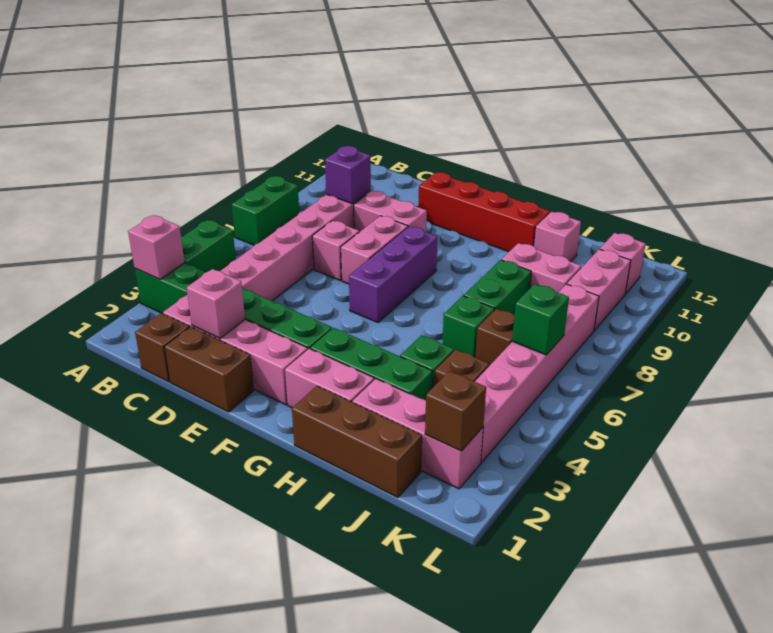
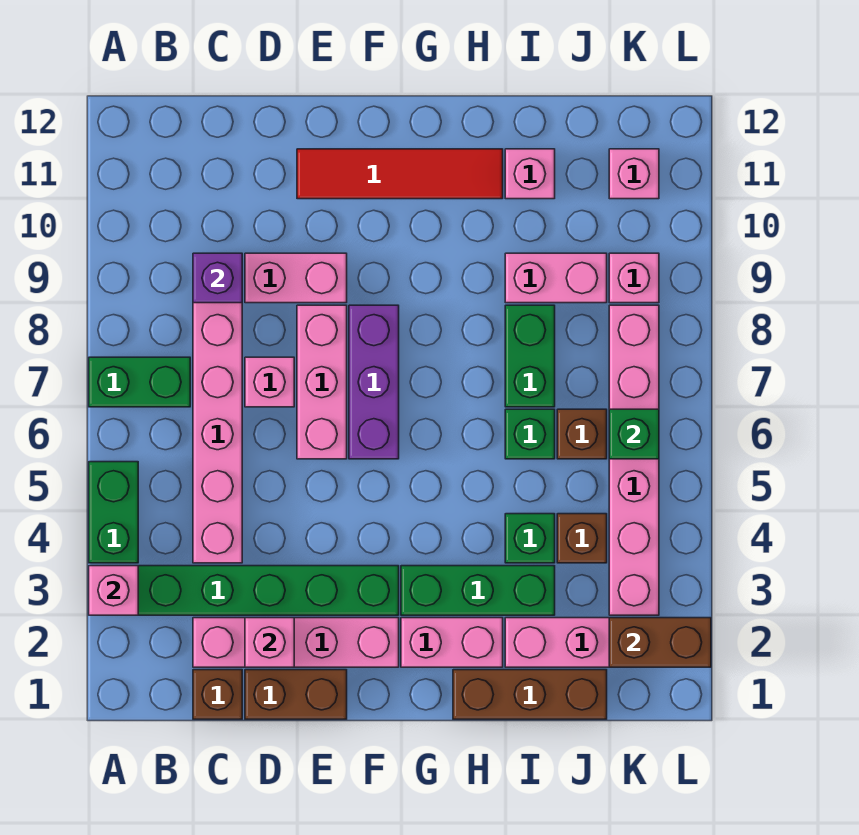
green 1x2 brick [232,176,299,245] -> green 1x2 brick turned to [89,357,190,407]
pink 1x2 brick [341,216,408,284] -> pink 1x3 brick [297,305,347,459]
red 1x4 brick [418,172,550,252] -> red 1x4 tile [297,149,503,199]
brown 1x1 brick [425,371,486,451] -> brown 1x2 brick [609,618,711,667]
pink 1x2 brick [567,249,631,330] -> pink 1x1 brick [609,253,659,303]

